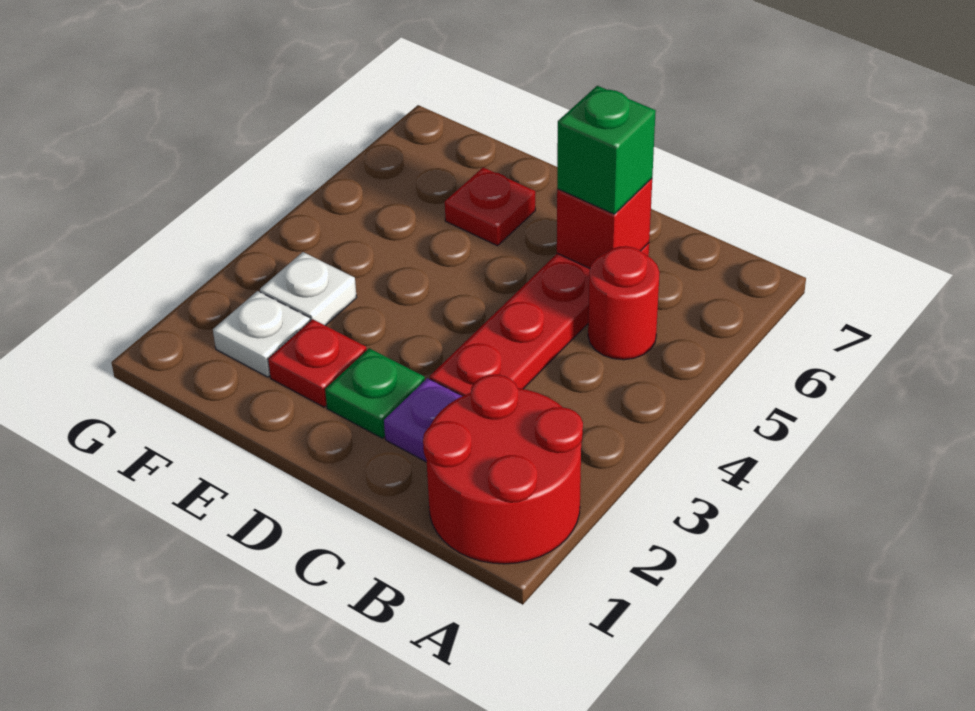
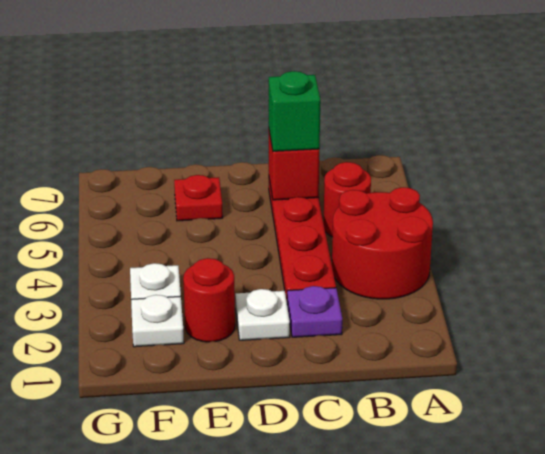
red 2x2 round brick [423,375,583,564] -> red 2x2 round brick moved to [332,187,433,299]
green 1x1 plate [325,348,425,438] -> white 1x1 plate [235,289,290,340]
red 1x1 plate [268,319,367,407] -> red 1x1 round brick [183,258,235,342]

